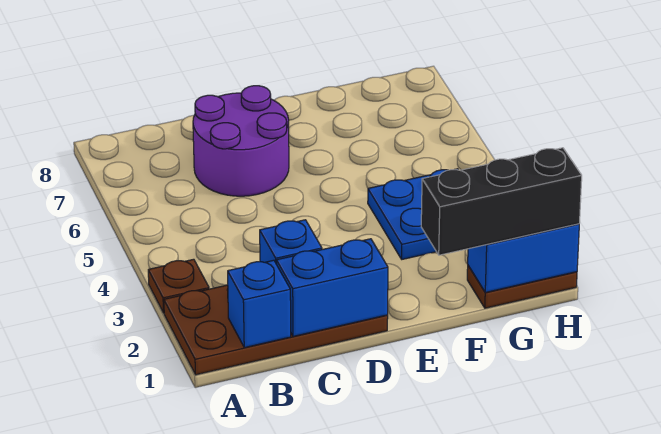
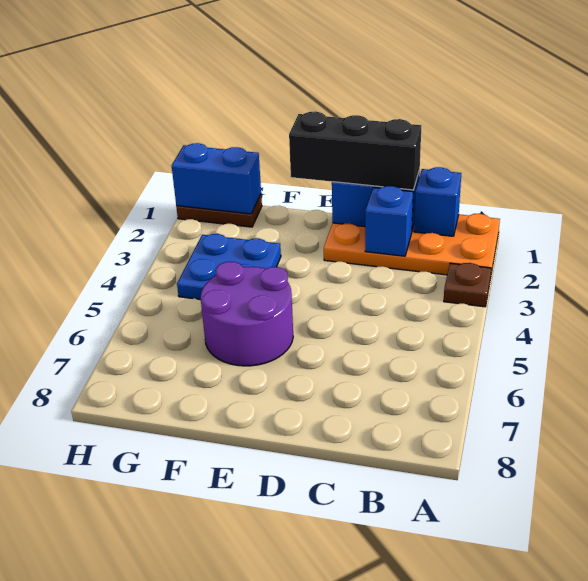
brown 2x4 plate [164,285,388,375] -> orange 2x4 plate [324,214,500,279]
purple 2x2 round brick [193,86,289,196] -> purple 2x2 round brick moved to [201,262,293,366]
black 1x3 brick [421,148,582,255] -> black 1x3 brick moved to [289,111,421,190]

